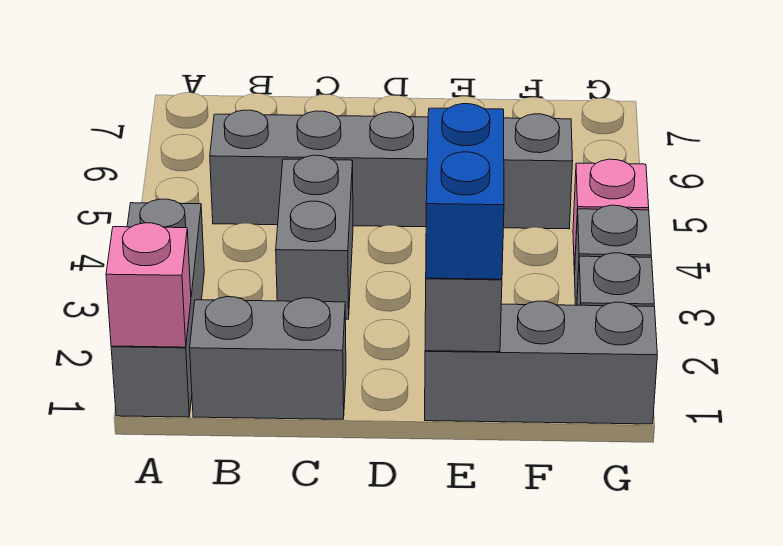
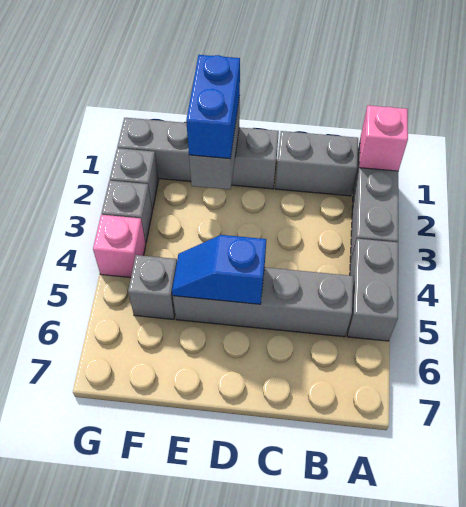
grey 1x2 brick [276,155,353,319] -> grey 1x2 brick moved to [347,239,398,341]
none -> blue 1x2 slope [172,235,266,304]
grey 1x3 brick [425,301,657,424] -> grey 1x4 brick [117,118,279,189]

